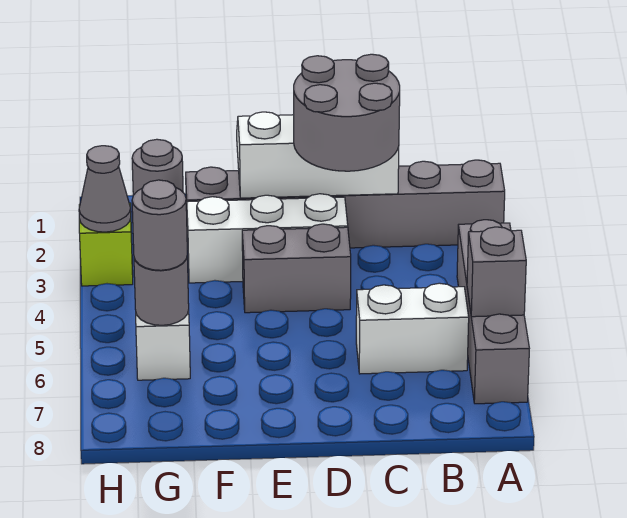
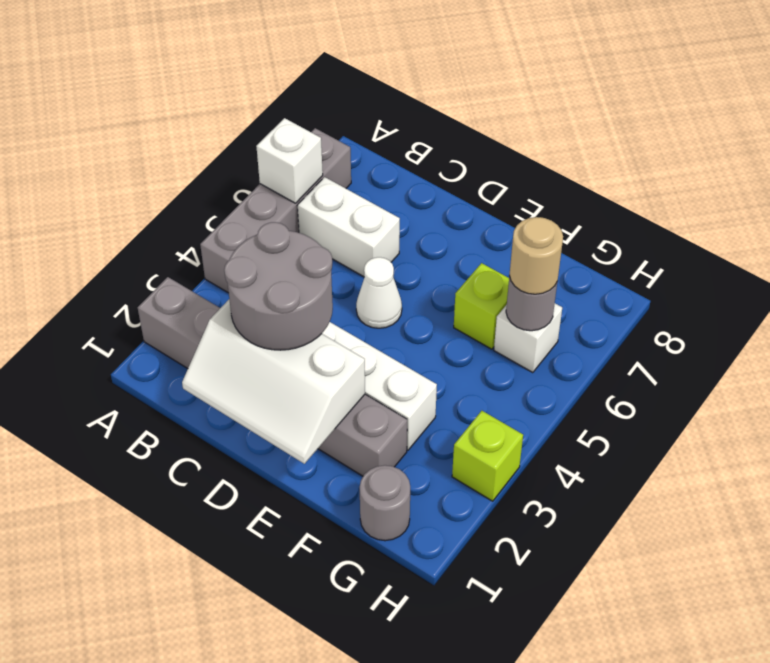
grey 1x1 brick [467,227,526,317] -> white 1x1 brick [256,118,323,203]
grey 1x2 brick [242,224,351,313] -> none
none -> white 1x1 cone [356,257,402,328]
none -> lime 1x1 brick [454,263,509,349]
grey 1x1 round brick [132,180,187,270] -> tan 1x1 round brick [509,217,563,294]
grey 1x1 cone [79,146,131,232] -> none

